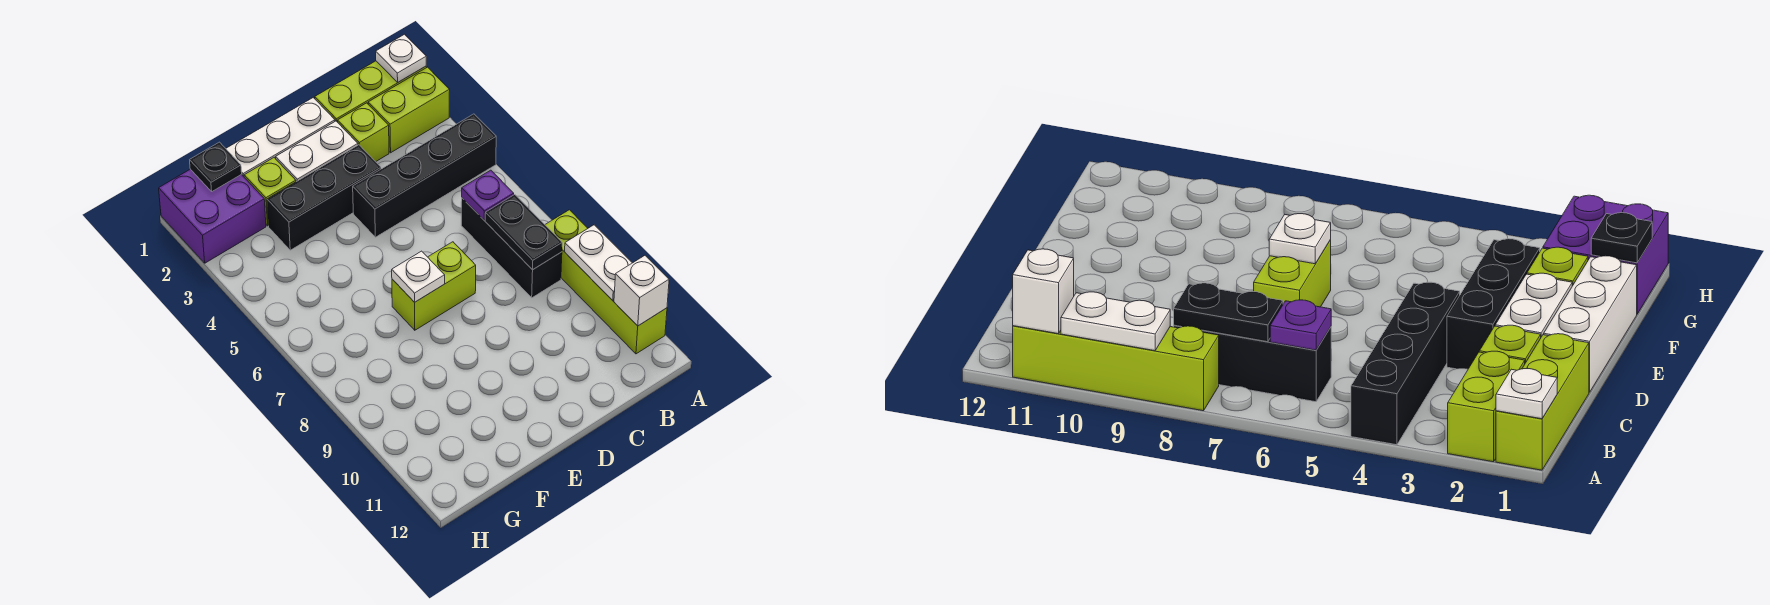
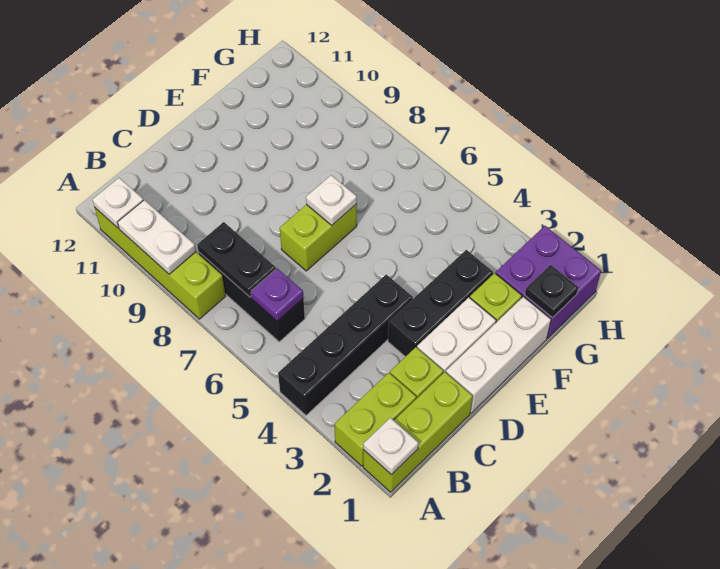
white 1x1 brick [614,256,669,326] -> white 1x1 plate [92,178,143,228]

